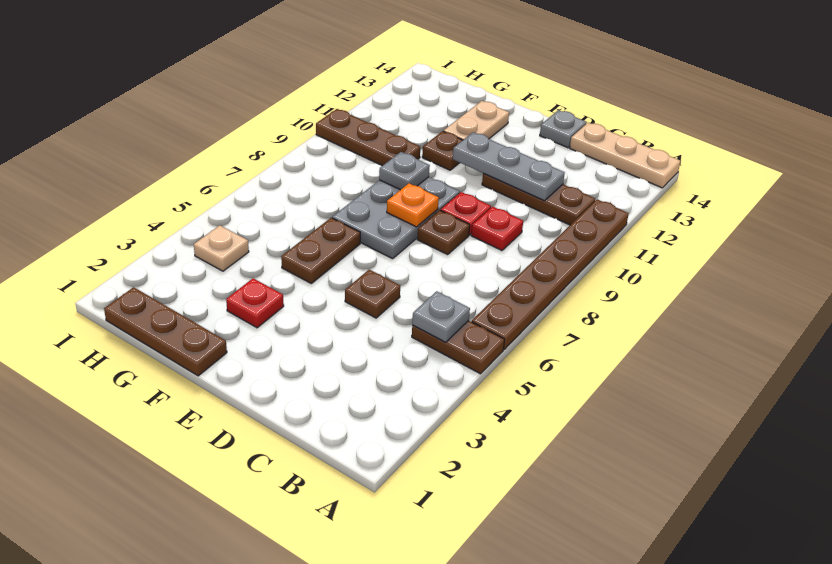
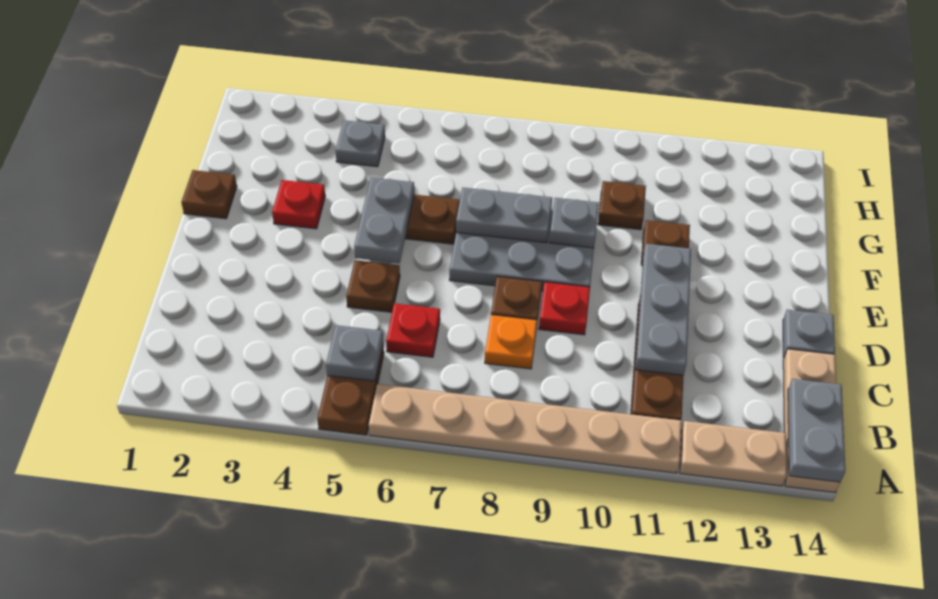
brown 1x6 plate [472,199,629,349] -> tan 1x6 plate [369,384,682,473]
none -> grey 1x2 plate [788,379,845,482]
red 1x1 plate [471,207,523,250] -> red 1x1 plate moved to [386,303,440,357]
none -> grey 1x2 plate [354,177,414,263]
orange 1x1 plate [387,183,439,227] -> orange 1x1 plate moved to [485,315,537,369]
brown 1x3 plate [104,287,227,376] -> brown 1x1 plate [181,170,237,219]
none -> grey 1x2 plate [456,188,552,243]
tan 1x2 plate [444,101,509,140] -> tan 1x2 plate moved to [679,421,787,486]
brown 1x3 plate [316,109,420,166] -> brown 1x1 plate [598,181,646,230]
tan 1x1 plate [194,225,249,271] -> grey 1x1 plate [335,120,385,167]

